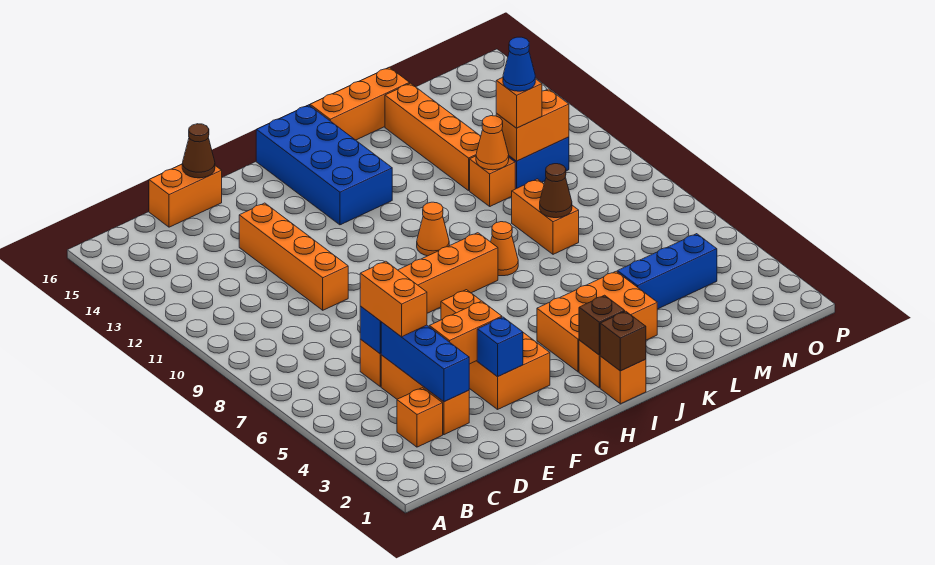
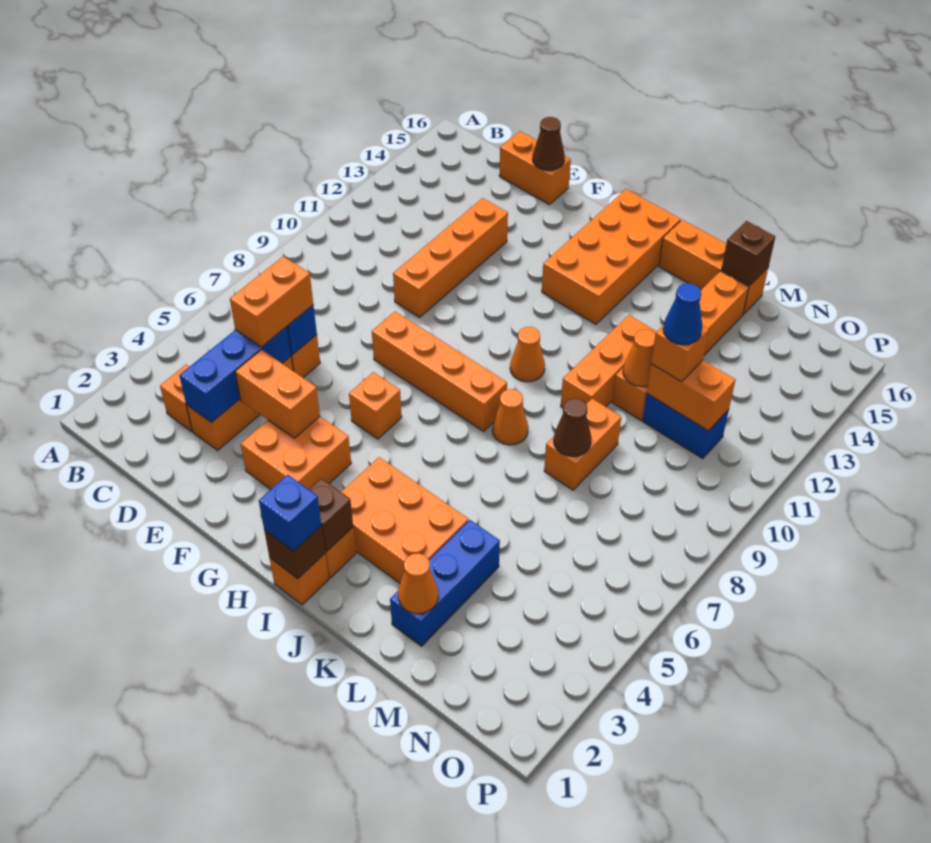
blue 1x1 brick [477,317,523,377] -> blue 1x1 brick moved to [259,475,321,551]
blue 2x4 brick [256,105,392,225] -> orange 2x4 brick [542,189,681,324]
none -> orange 1x3 brick [561,315,657,408]
none -> orange 1x1 cone [398,553,438,614]
blue 1x3 brick [617,234,717,309] -> blue 1x3 brick turned to [390,520,500,646]
none -> brown 1x1 brick [721,221,775,285]

